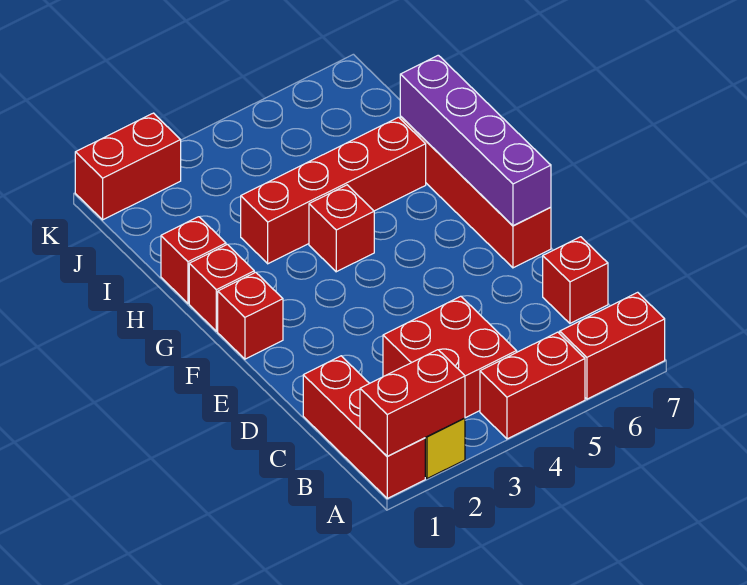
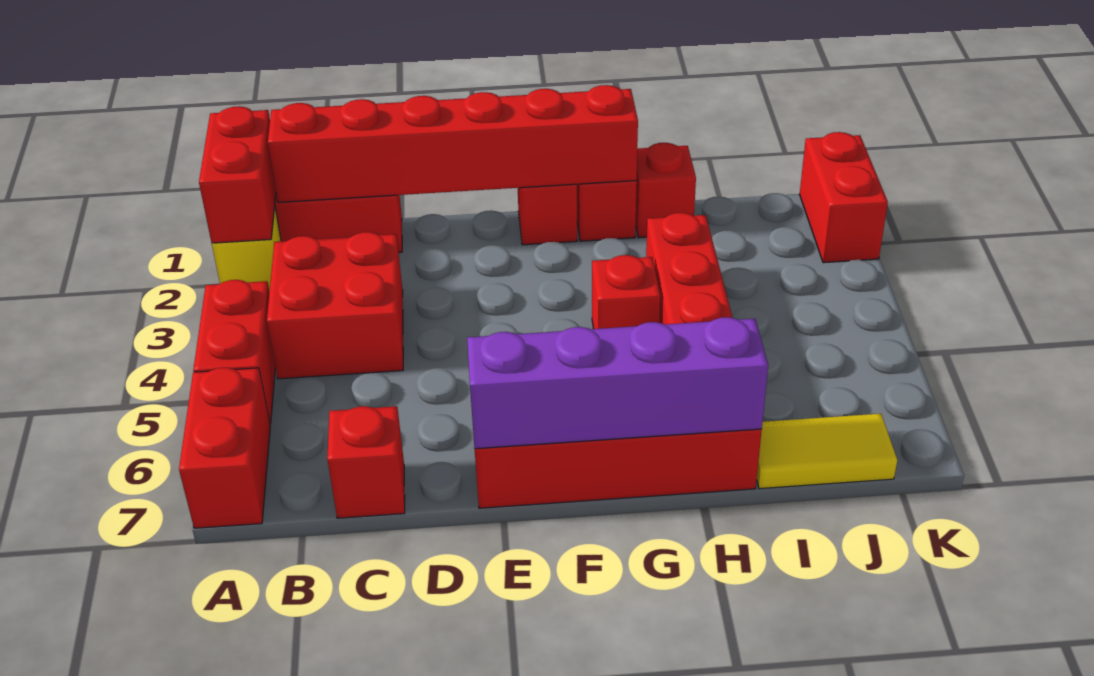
none -> red 1x6 brick [268,85,638,202]
none -> yellow 1x2 tile [757,414,897,489]

